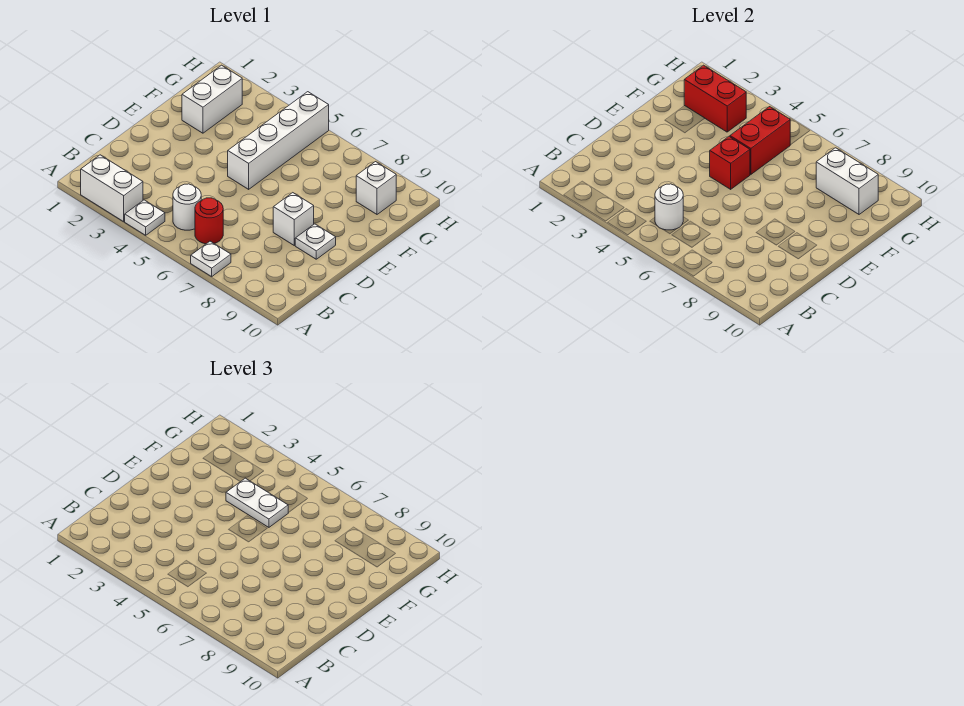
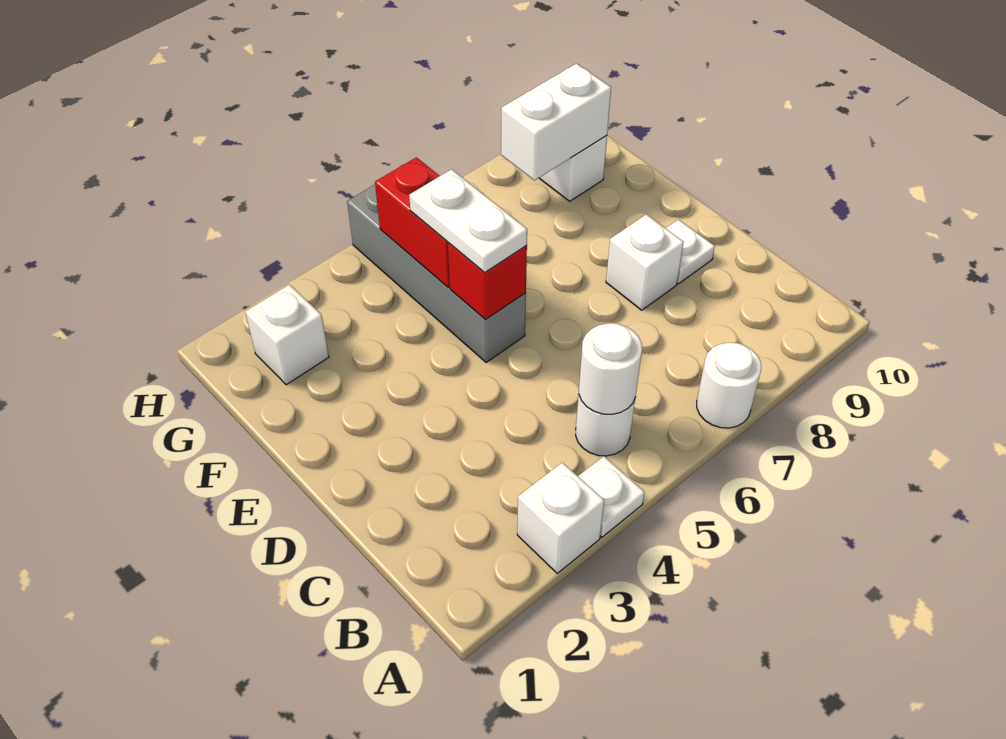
white 1x2 brick [81,155,143,222] -> white 1x1 brick [517,462,604,573]
white 1x1 plate [191,241,231,277] -> white 1x1 round brick [697,343,761,428]
red 1x1 round brick [195,198,223,244] -> none
white 1x4 brick [228,92,329,189] -> grey 1x4 brick [347,185,526,362]
white 1x2 brick [182,65,242,133] -> white 1x1 brick [245,285,329,385]
white 1x2 plate [226,478,288,527] -> white 1x2 plate turned to [409,169,527,272]
red 1x2 brick [684,65,746,132] -> none

